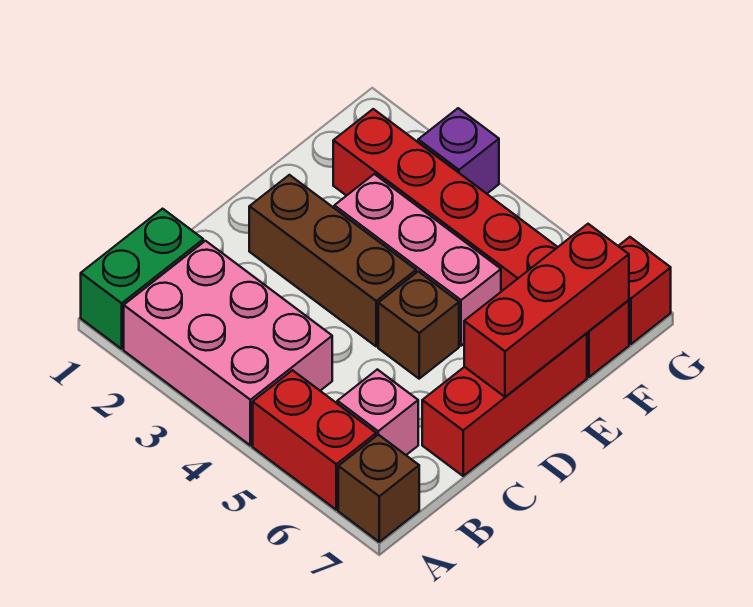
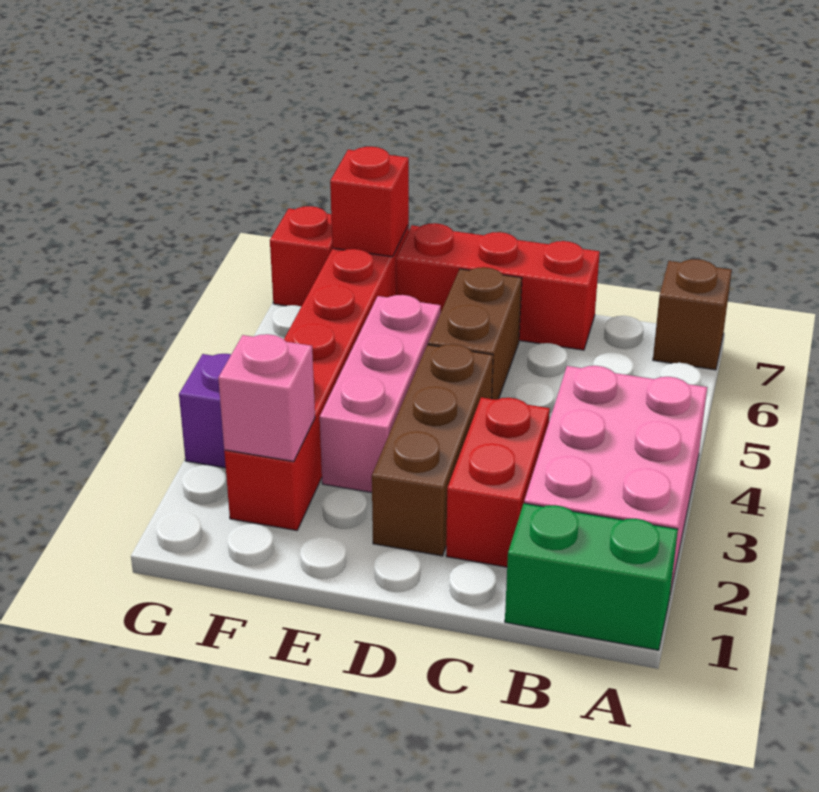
red 1x2 brick [253,370,376,510] -> red 1x2 brick moved to [446,397,550,567]
pink 1x1 brick [337,369,418,455] -> pink 1x1 brick moved to [218,334,315,461]
brown 1x1 brick [378,271,459,379] -> brown 1x2 brick [428,267,522,400]
red 1x3 brick [464,224,629,397] -> red 1x1 brick [330,147,409,257]

